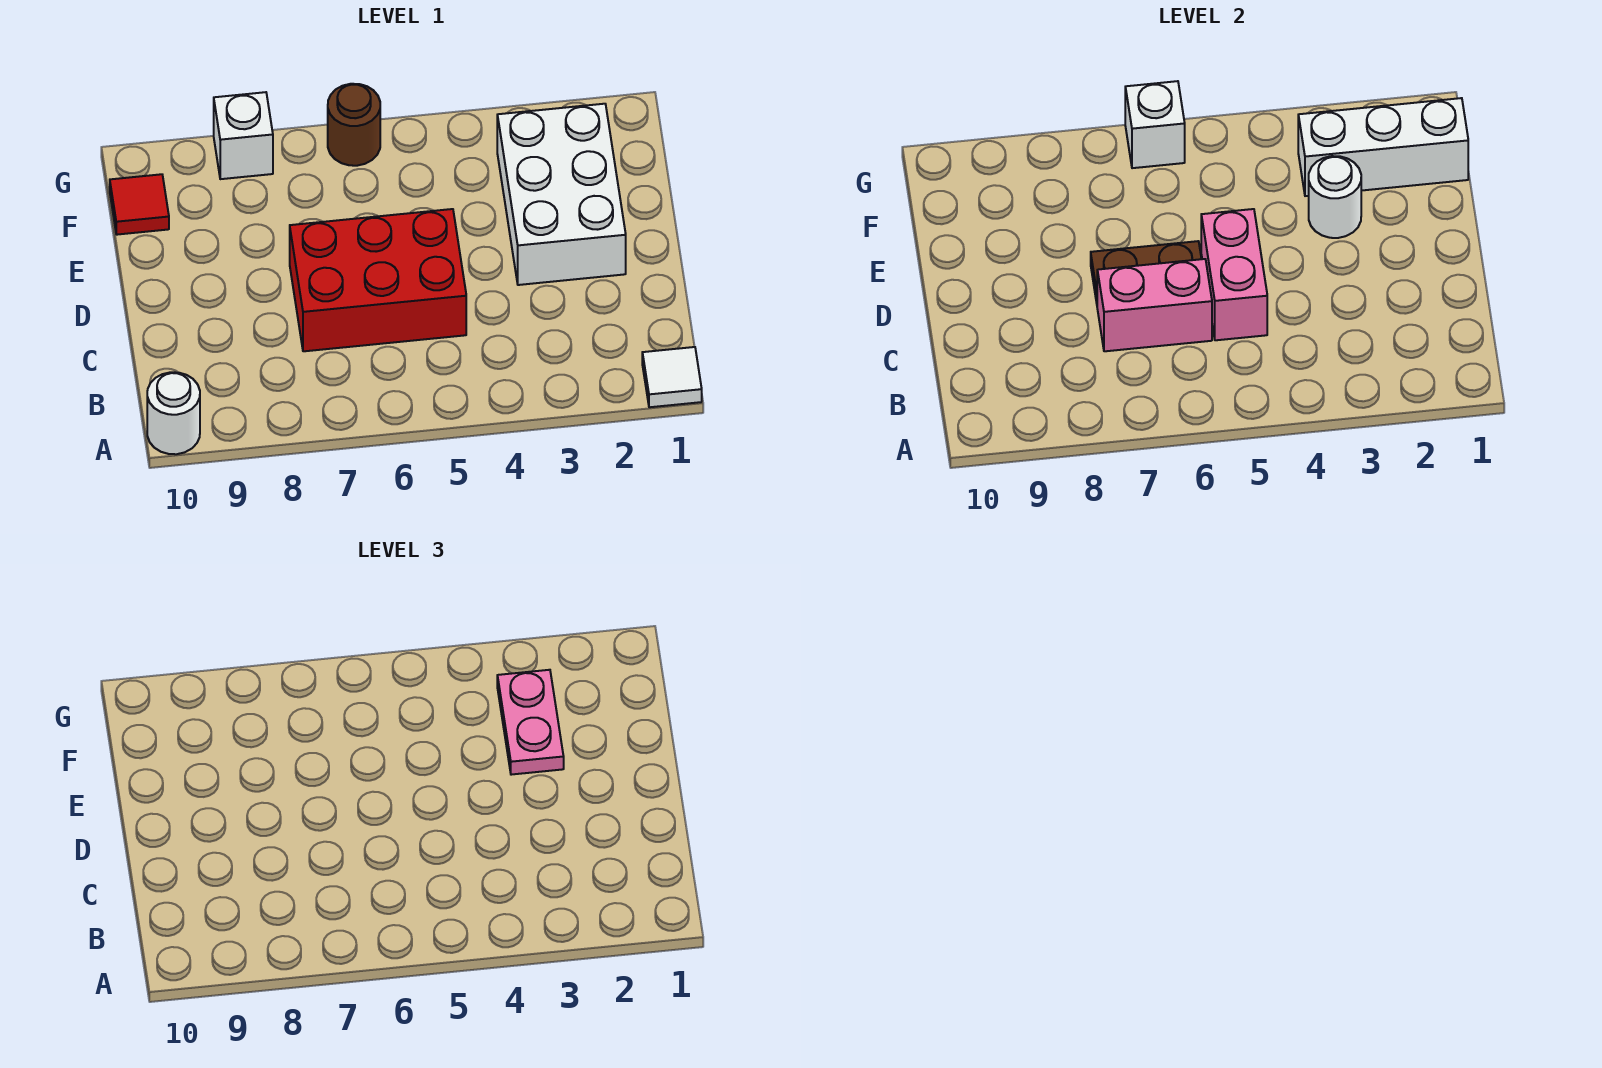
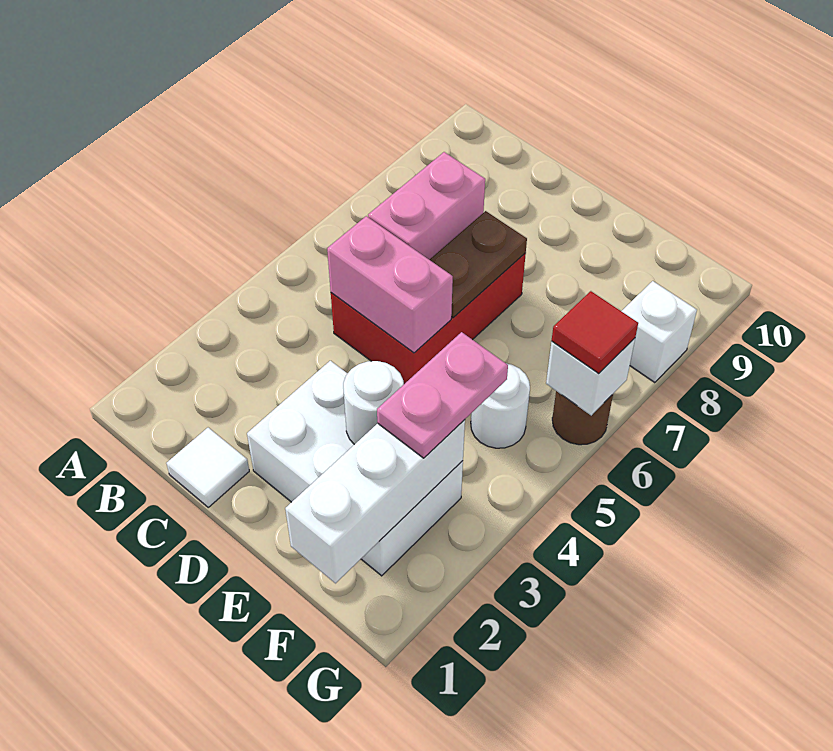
white 1x1 tile [642,347,702,407] -> white 1x1 tile moved to [166,428,249,507]
white 1x1 round brick [147,372,200,454] -> white 1x1 round brick moved to [471,363,530,448]
pink 1x2 plate [497,670,564,775] -> pink 1x2 plate turned to [377,332,508,458]
red 1x1 tile [110,174,169,235] -> red 1x1 tile moved to [552,291,638,374]

